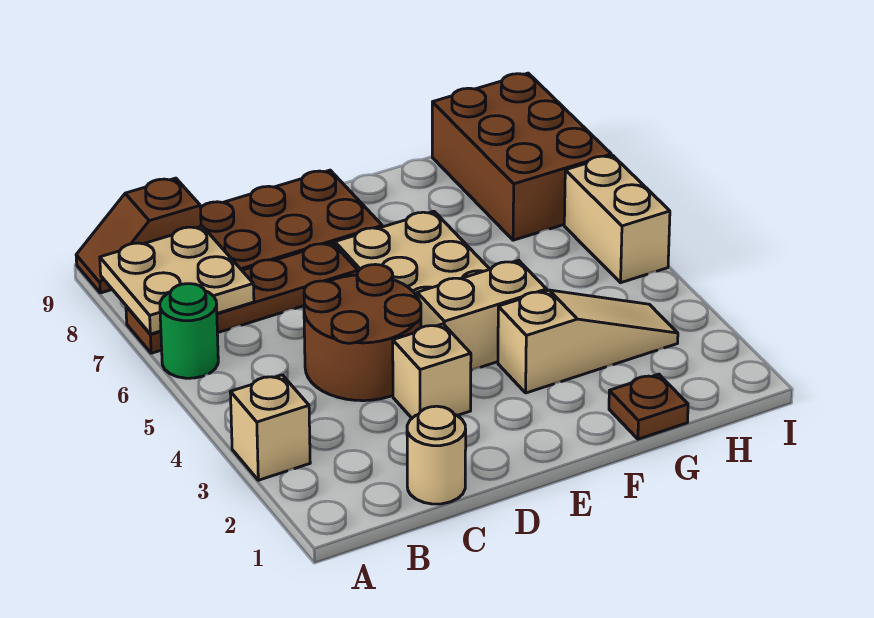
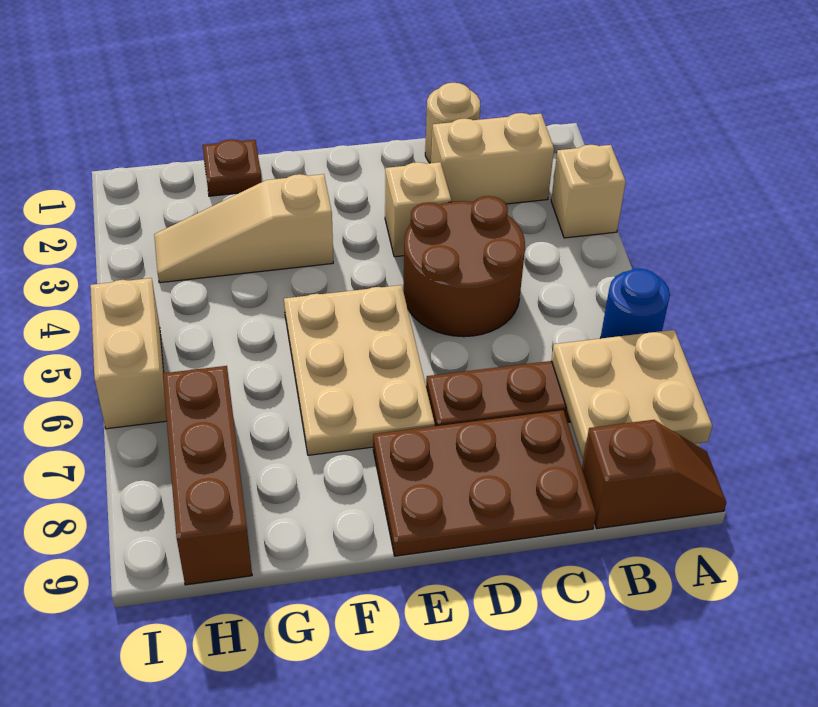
green 1x1 round brick [160,284,218,378] -> blue 1x1 round brick [601,269,670,338]
tan 1x2 brick [417,260,547,370] -> tan 1x2 brick moved to [431,113,554,204]
brown 2x3 brick [432,73,611,240] -> brown 1x3 brick [163,366,252,585]

